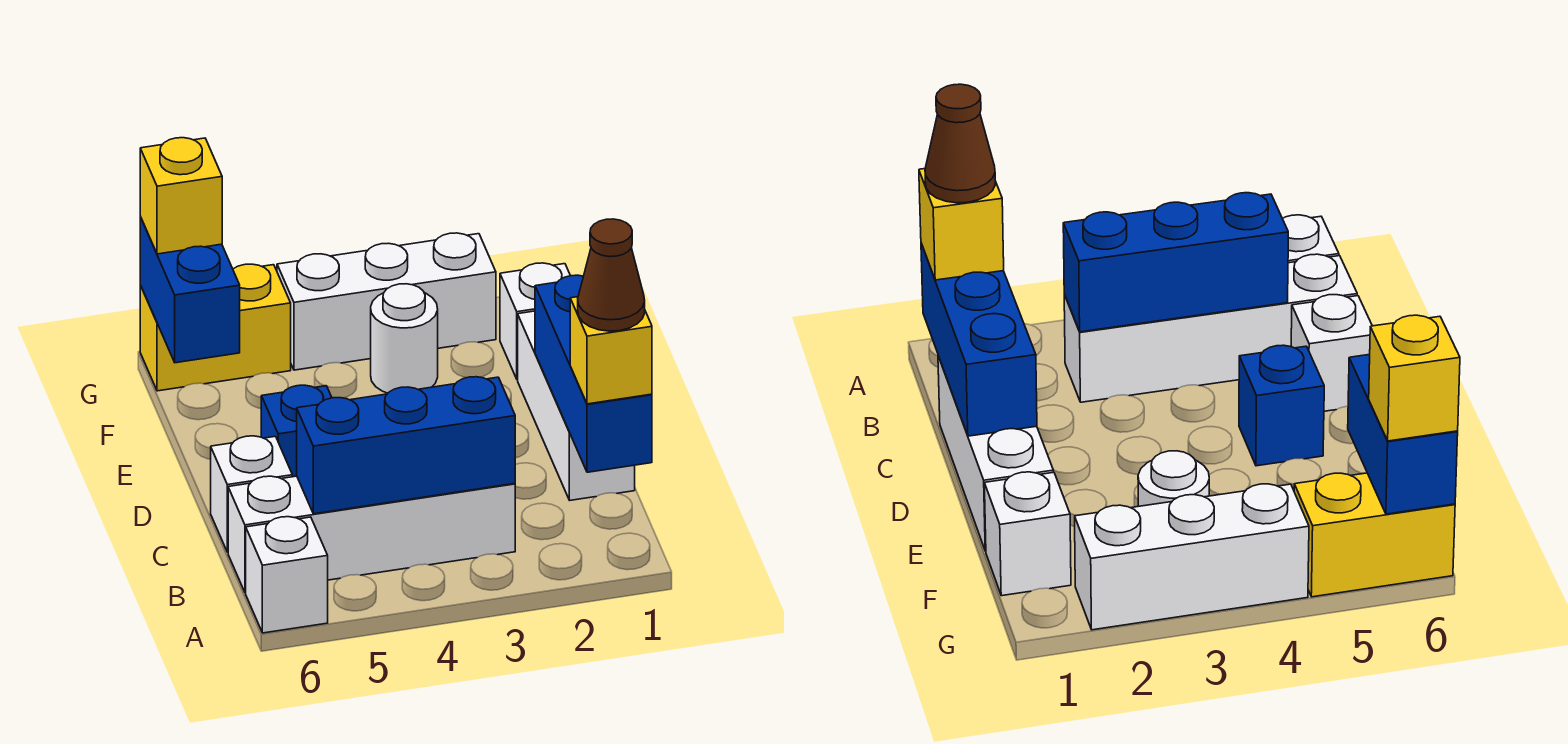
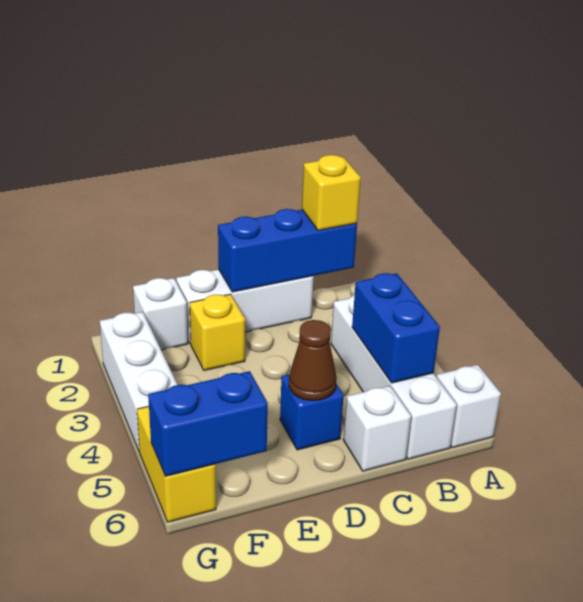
brown 1x1 cone [578,219,645,331] -> brown 1x1 cone moved to [289,320,336,401]
blue 1x3 brick [297,377,515,514] -> blue 1x2 brick [352,273,440,383]
white 1x1 round brick [371,284,438,393] -> none
yellow 1x1 brick [140,138,222,254] -> yellow 1x1 brick moved to [190,294,245,370]

